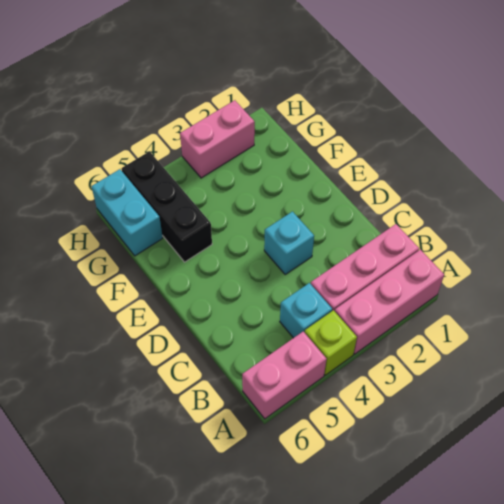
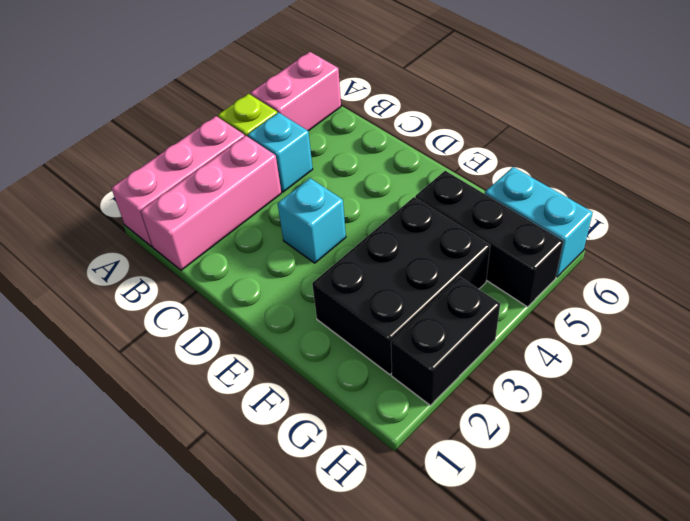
none -> black 2x3 brick [312,197,490,375]
pink 1x2 brick [180,100,255,178] -> black 1x2 brick [391,277,500,405]

